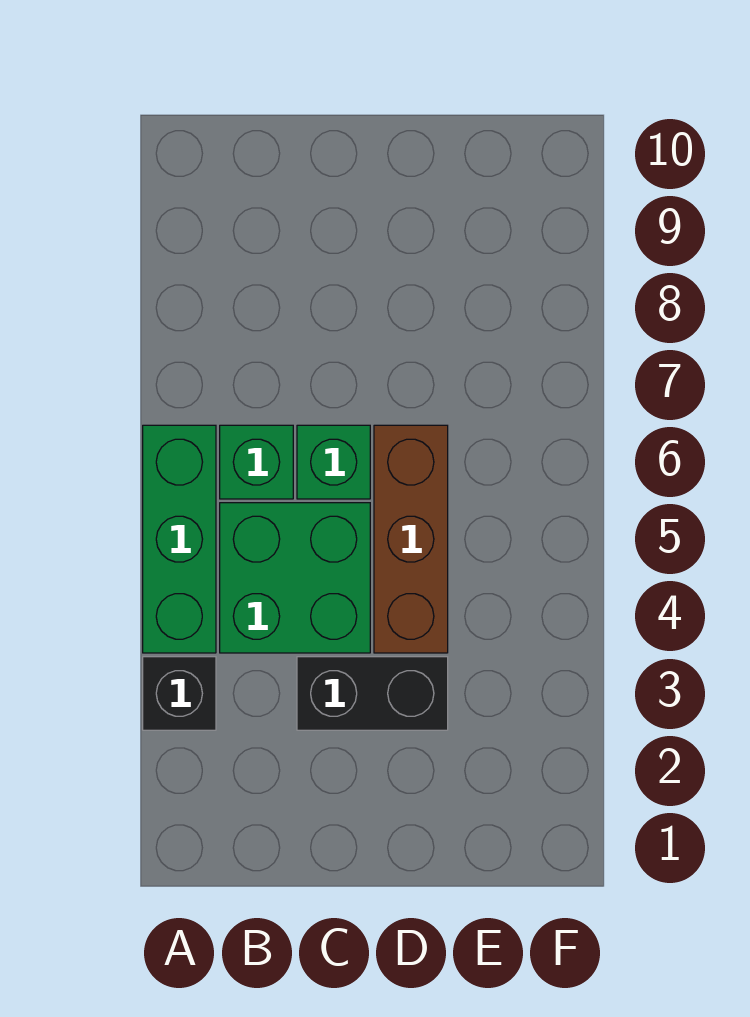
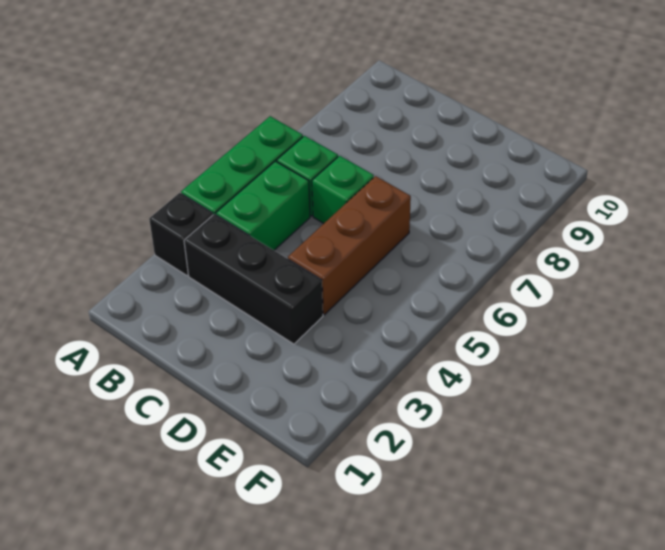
green 2x2 brick [220,503,370,653] -> green 1x2 brick [216,161,310,250]
black 1x2 brick [297,657,448,730] -> black 1x3 brick [184,214,323,344]

